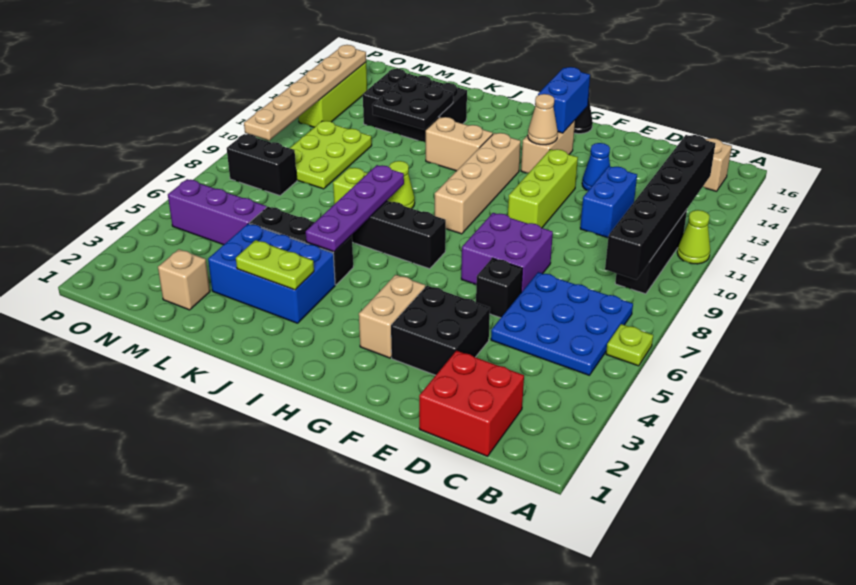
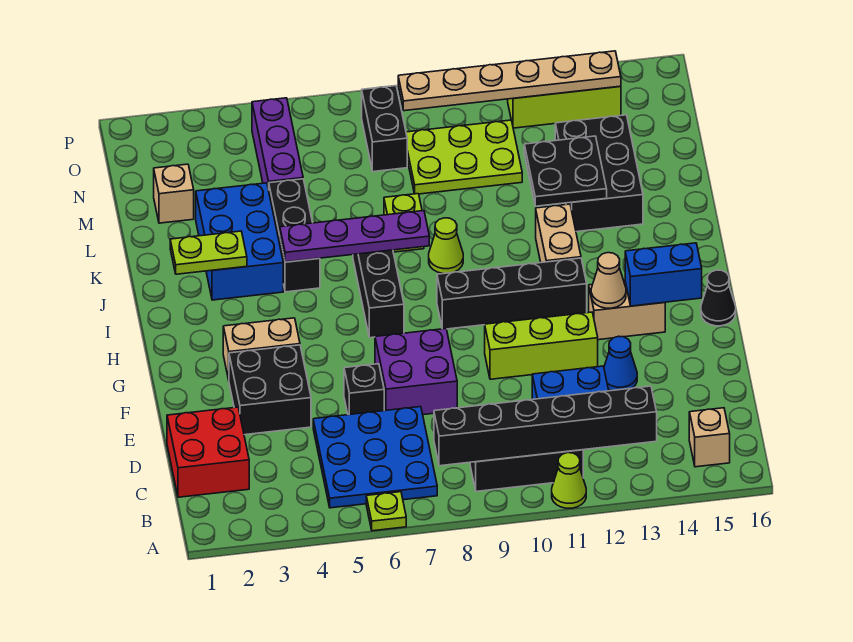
tan 1x4 brick [435,133,521,234] -> black 1x4 brick [437,258,587,329]
lime 1x2 plate [236,240,314,290] -> lime 1x2 plate turned to [170,231,247,274]

